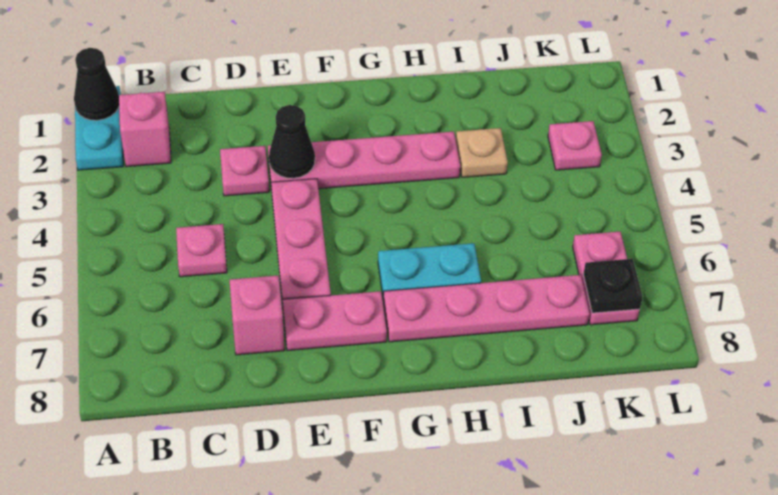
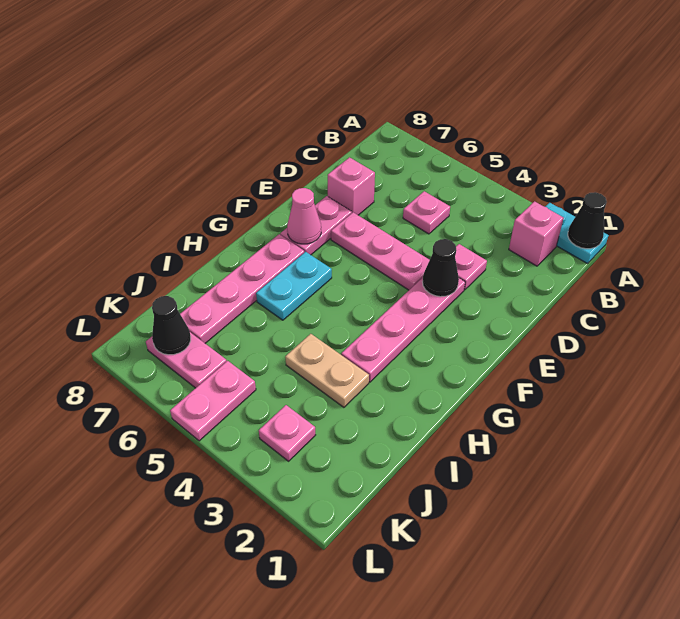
none -> pink 1x1 cone [287,188,321,244]
tan 1x1 plate [456,128,508,177] -> tan 1x2 plate [285,334,369,407]
none -> pink 1x2 plate [170,361,256,441]
black 1x1 plate [583,259,642,313] -> black 1x1 cone [152,296,191,355]

